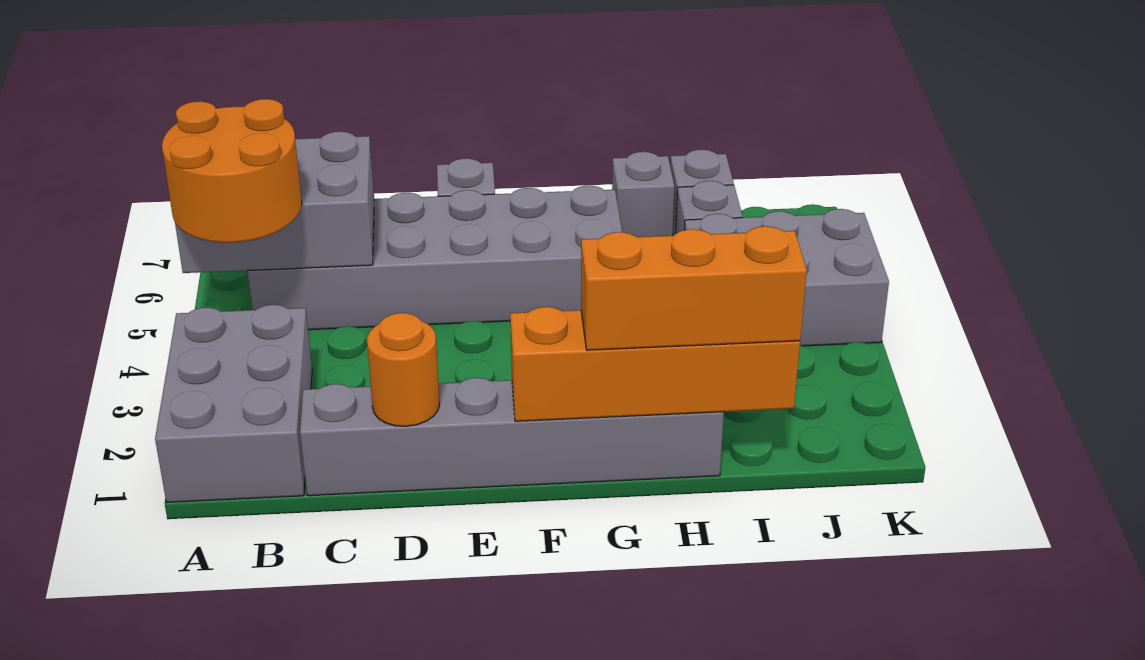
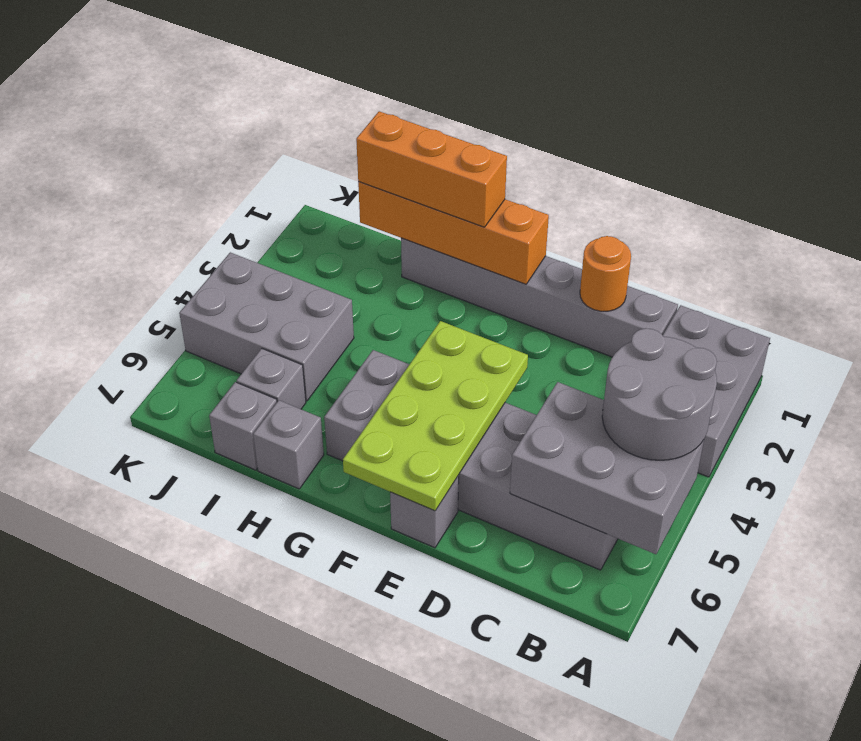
orange 2x2 round brick [162,99,302,243] -> grey 2x2 round brick [602,328,717,460]
none -> lime 2x4 plate [343,321,528,511]

